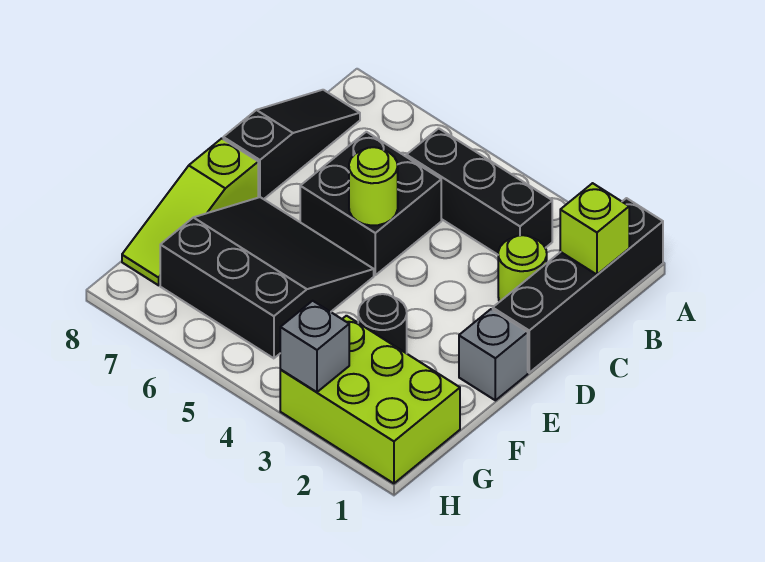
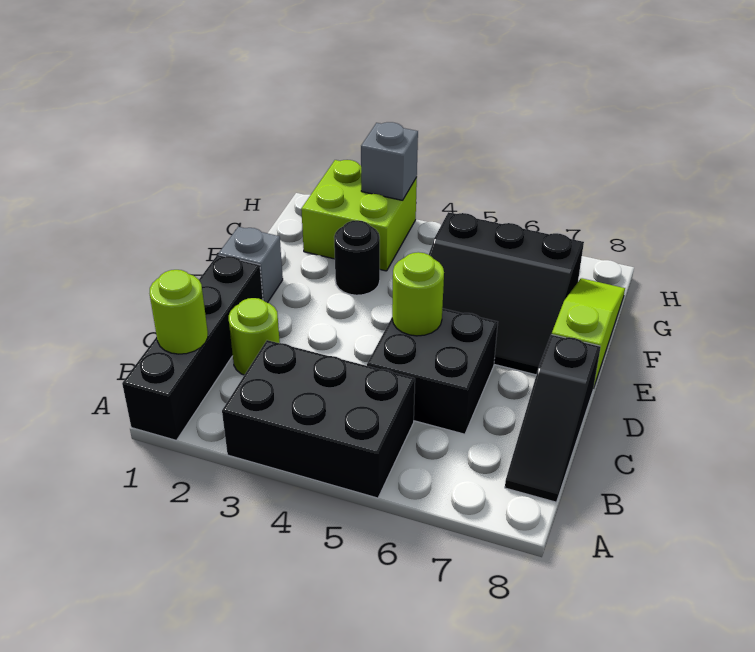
lime 1x1 brick [560,183,629,275] -> lime 1x1 round brick [150,270,208,354]
black 1x3 brick [406,128,552,255] -> black 2x3 brick [222,340,415,498]
lime 2x3 brick [280,316,460,483] -> lime 2x2 brick [301,160,417,271]

